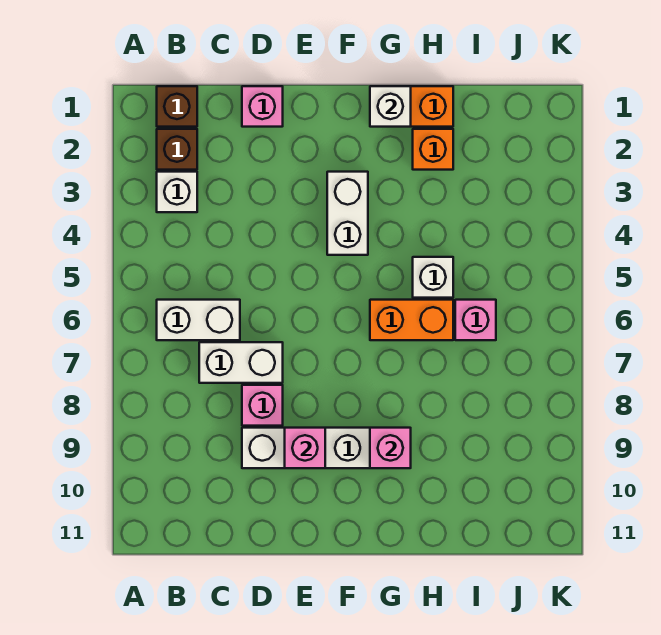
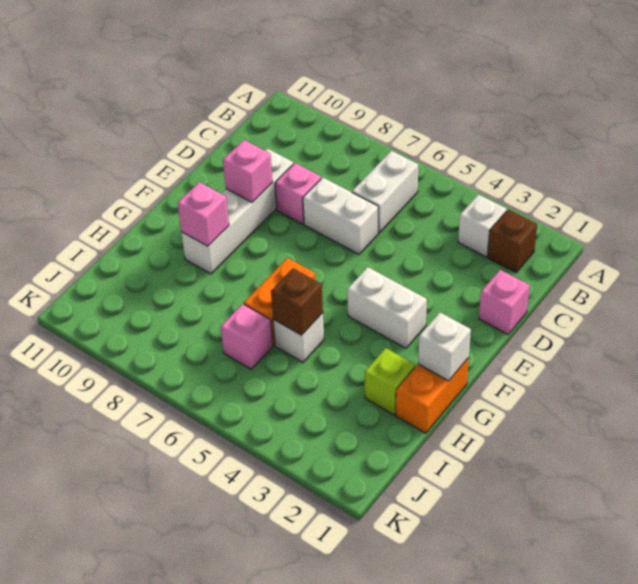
brown 1x1 brick [157,86,197,127] -> brown 1x1 brick moved to [271,268,323,335]
white 1x2 brick [199,342,283,383] -> white 1x2 brick turned to [303,178,378,254]
orange 1x1 brick [413,129,453,170] -> lime 1x1 brick [365,348,416,415]

